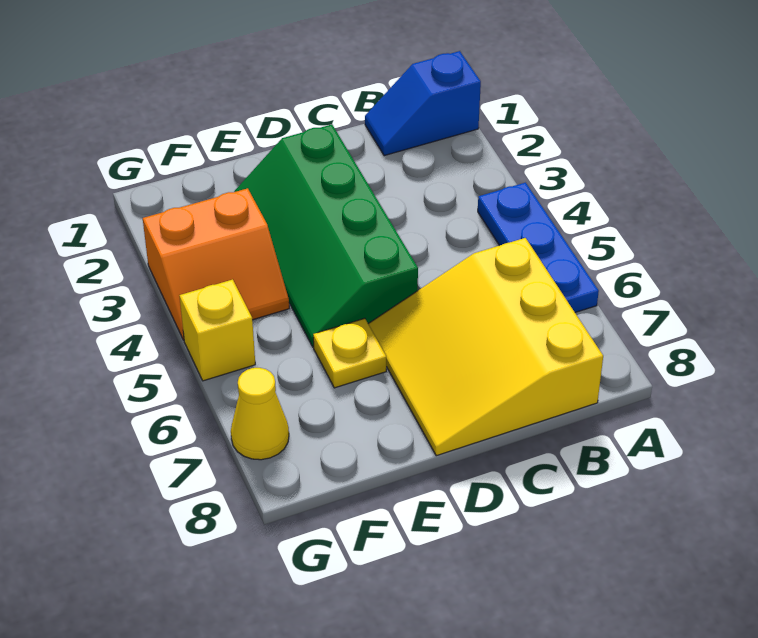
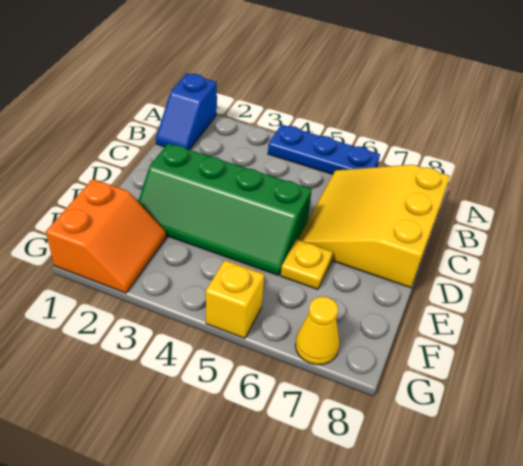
yellow 3x3 slope [368,238,603,456] -> yellow 3x3 slope turned to [298,165,450,288]
orange 2x2 slope [143,188,289,340] -> orange 2x2 slope moved to [46,179,166,293]

